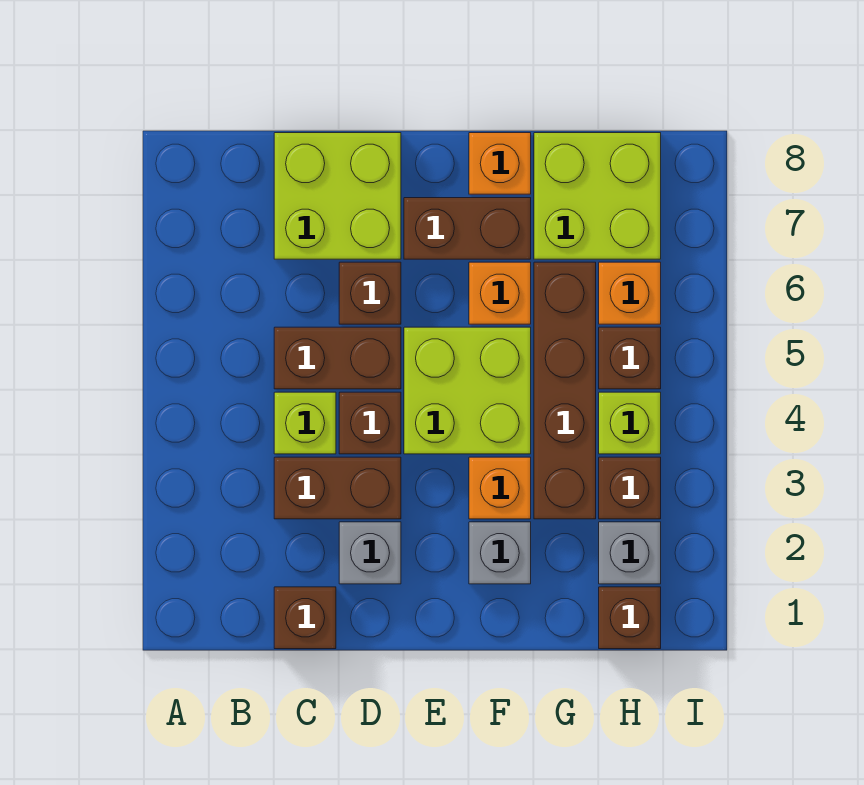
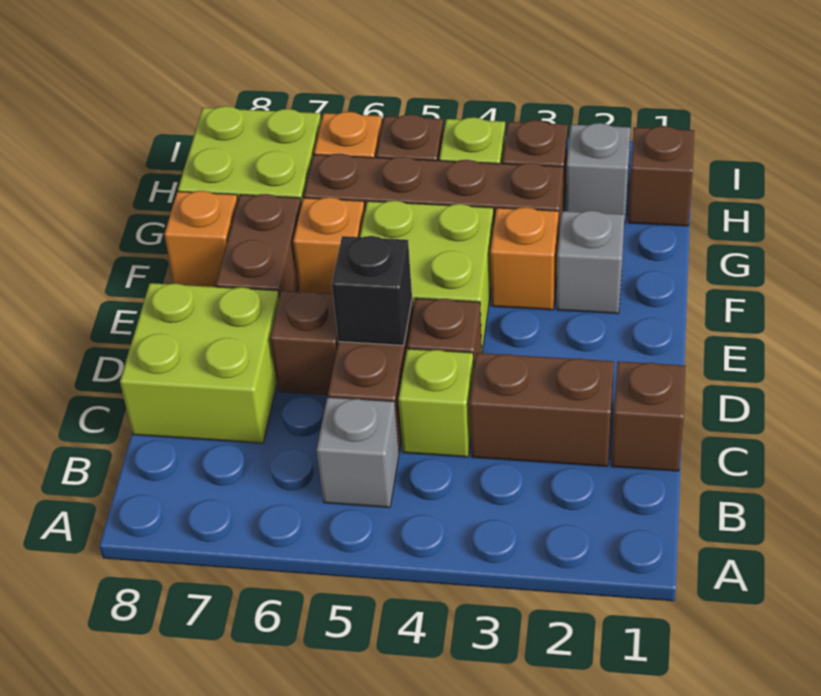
brown 1x2 brick [274,457,401,519] -> brown 1x2 brick turned to [470,353,614,466]
grey 1x1 brick [339,522,401,584] -> grey 1x1 brick moved to [317,397,399,507]
none -> black 1x1 brick [332,236,412,345]

